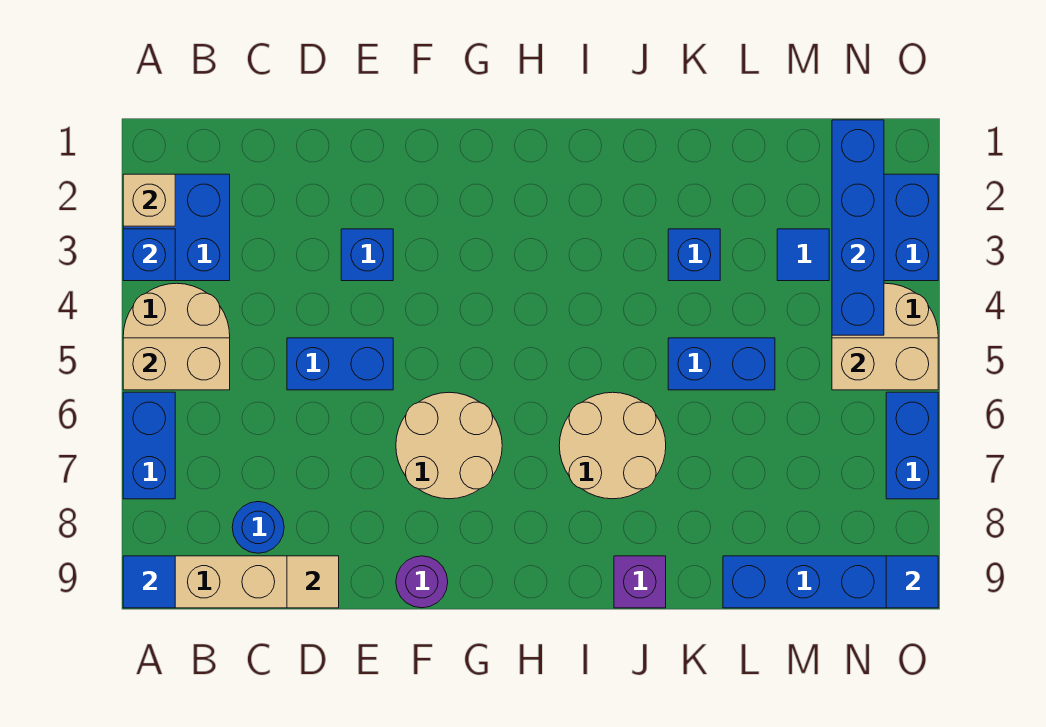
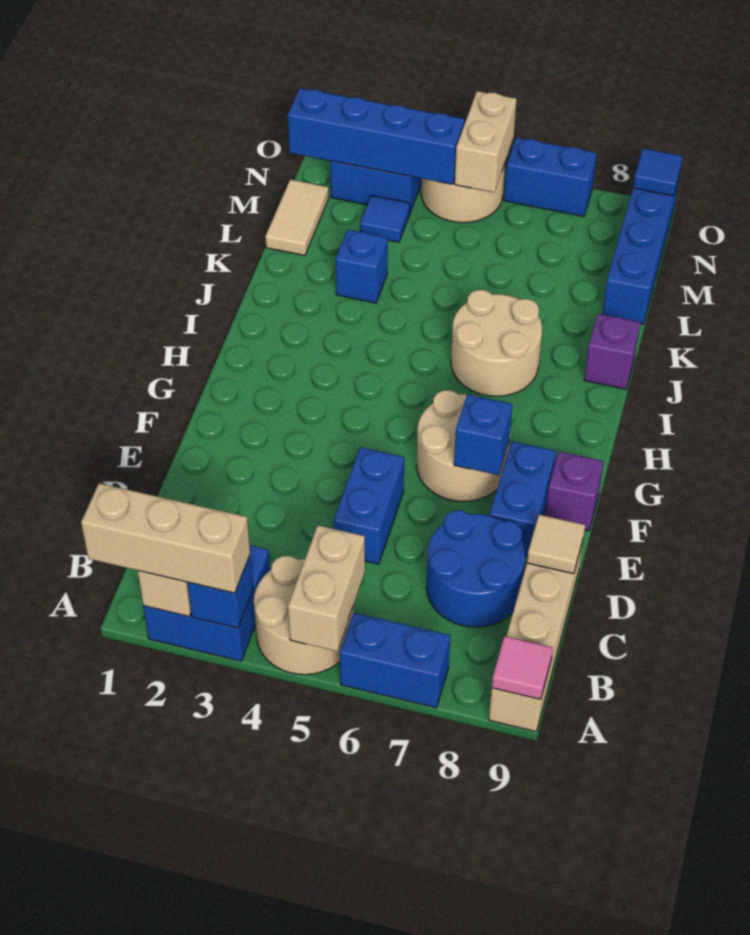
none -> tan 1x3 brick [81,483,250,593]
blue 1x1 tile [123,556,175,608] -> pink 1x1 tile [492,636,553,699]
blue 1x1 round brick [232,502,284,553] -> blue 2x2 round brick [426,510,525,627]
blue 1x1 brick [341,229,393,281] -> blue 1x1 brick moved to [454,394,512,475]
purple 1x1 round brick [396,556,448,608] -> purple 1x1 brick [545,452,604,531]
blue 1x2 brick [668,338,775,390] -> blue 1x2 brick moved to [490,441,556,557]
none -> tan 1x2 tile [265,179,329,256]

